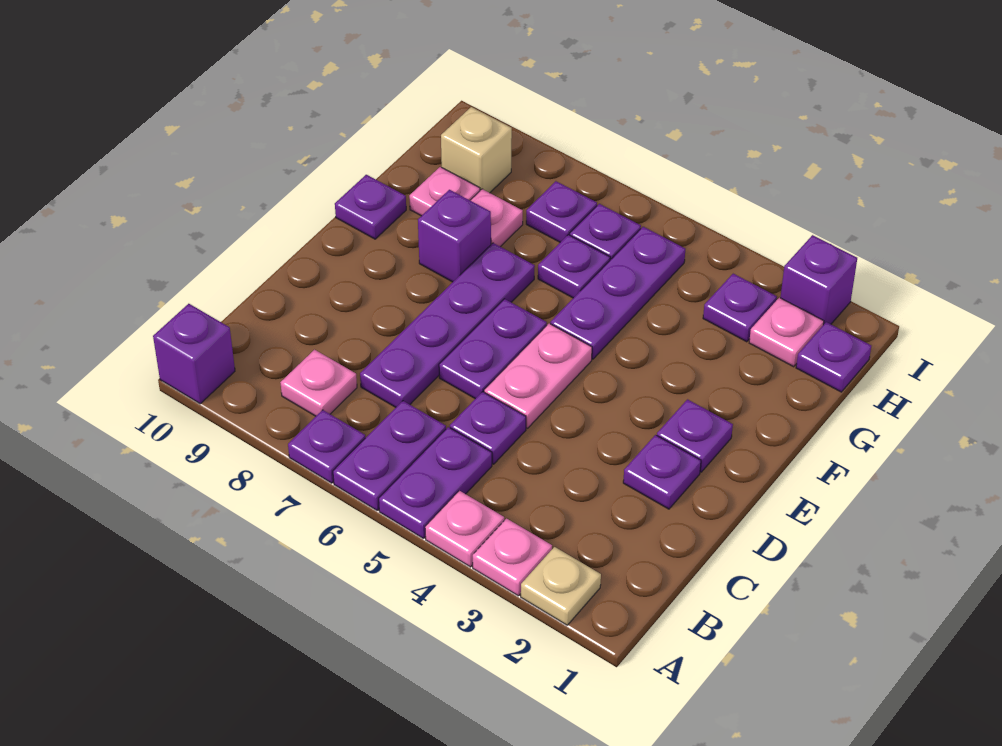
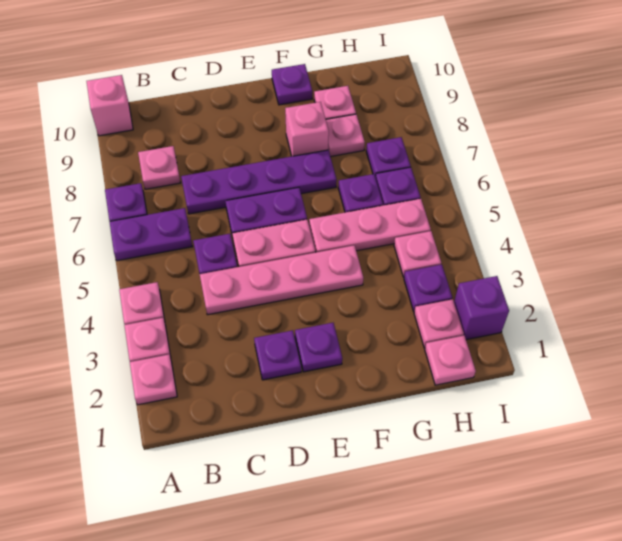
tan 1x1 plate [521,547,601,625] -> pink 1x1 plate [130,354,177,405]
purple 1x2 plate [379,427,492,538] -> none
purple 1x1 brick [153,304,235,404] -> pink 1x1 brick [87,75,133,136]
none -> pink 1x4 plate [200,245,363,315]
purple 1x3 plate [550,227,685,359] -> pink 1x3 plate [309,199,431,252]
purple 1x1 brick [418,190,491,282] -> pink 1x1 brick [285,102,329,156]
purple 1x1 plate [796,322,871,392] -> pink 1x1 plate [425,335,476,385]
none -> pink 1x1 plate [394,231,441,277]
tan 1x1 brick [441,107,512,193] -> none

